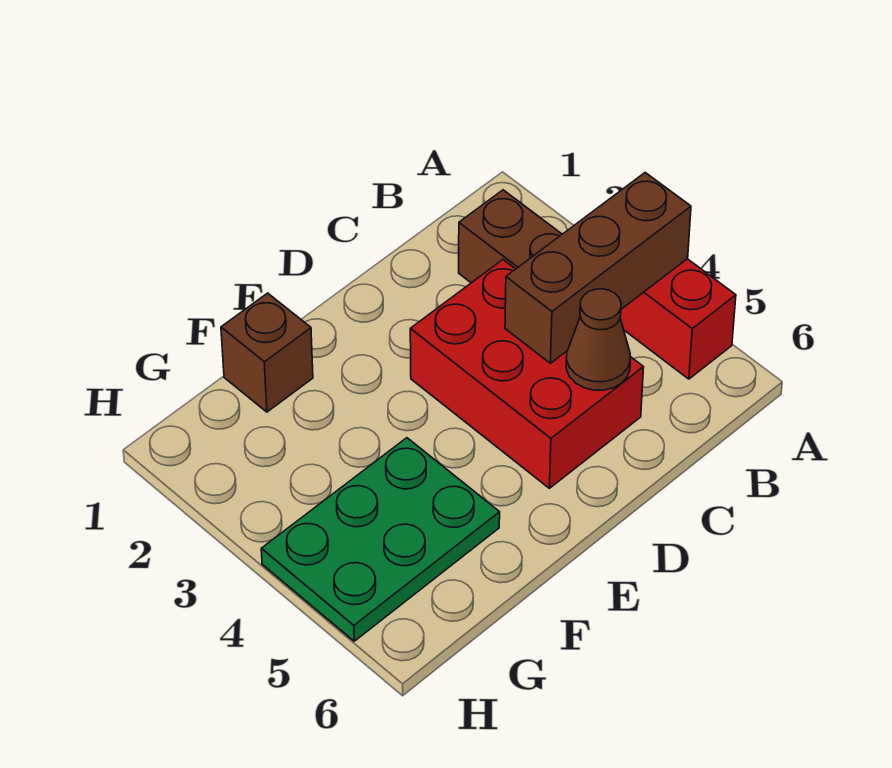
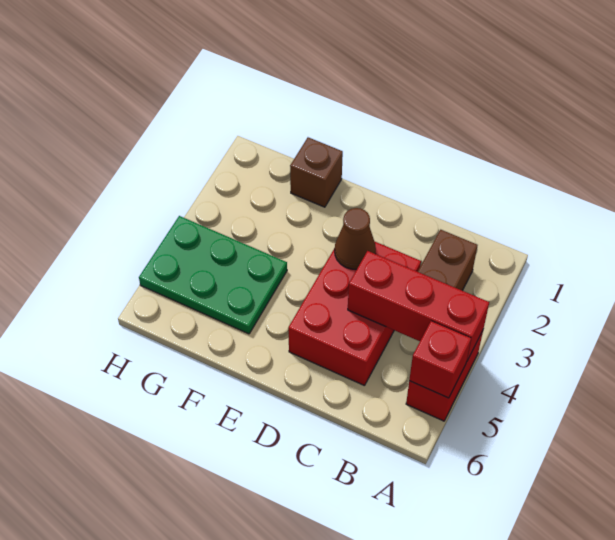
brown 1x3 brick [505,173,691,363] -> red 1x3 brick [348,251,489,360]
none -> red 1x1 brick [409,321,471,398]
brown 1x1 cone [566,289,630,390] -> brown 1x1 cone moved to [335,208,376,269]

